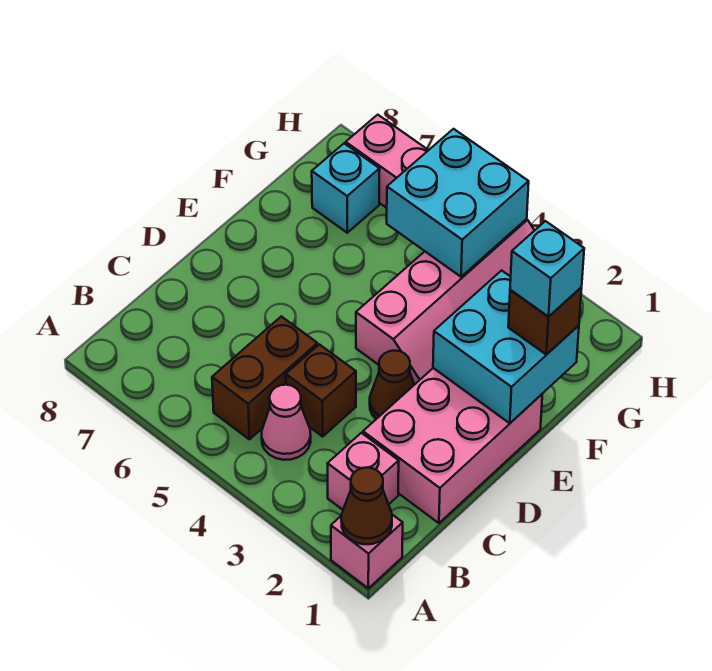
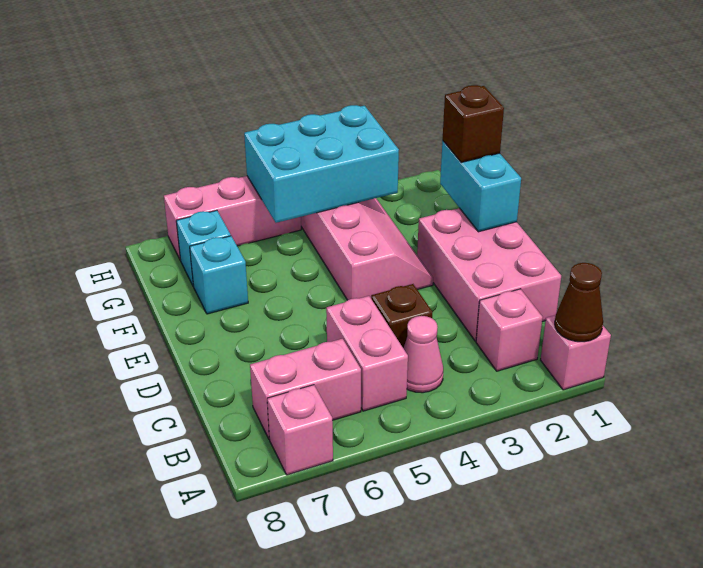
none -> pink 1x1 brick [267,385,333,475]
brown 1x2 brick [212,316,318,439] -> pink 1x2 brick [326,296,408,411]
none -> pink 1x2 brick [250,339,361,439]
brown 1x1 cone [370,351,414,419] -> none
cyan 2x2 brick [433,270,579,423] -> cyan 1x2 brick [440,141,521,232]
cyan 1x1 brick [510,221,584,317] -> cyan 1x1 brick moved to [190,236,248,314]
cyan 2x2 brick [387,129,529,277] -> cyan 2x3 brick [244,105,399,223]

